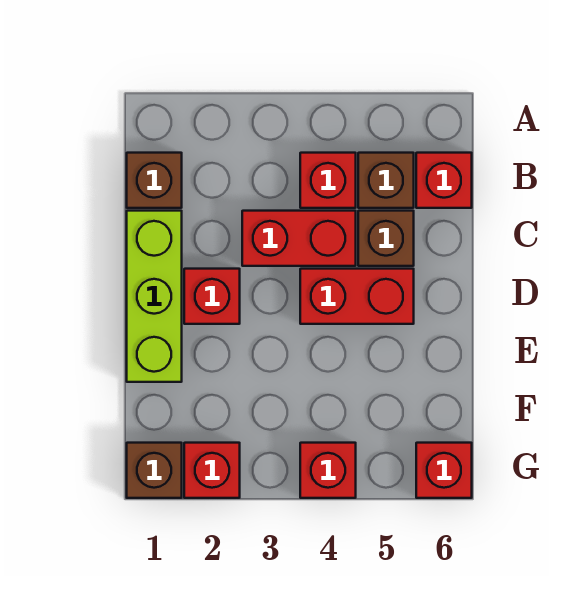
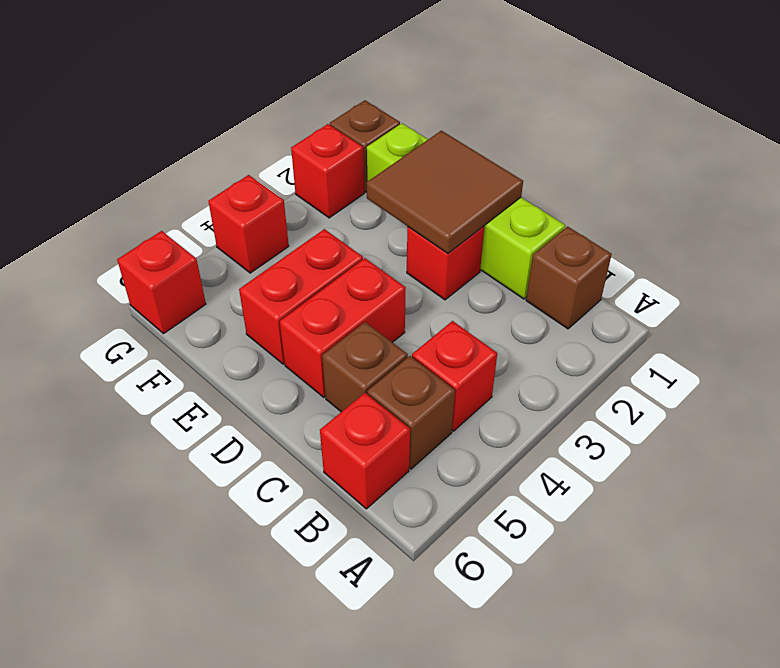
lime 1x3 brick [127,211,182,382] -> lime 1x4 brick [367,123,565,299]
red 1x2 brick [242,211,356,266] -> red 1x2 brick moved to [239,229,363,364]
none -> brown 2x2 tile [366,131,523,253]

